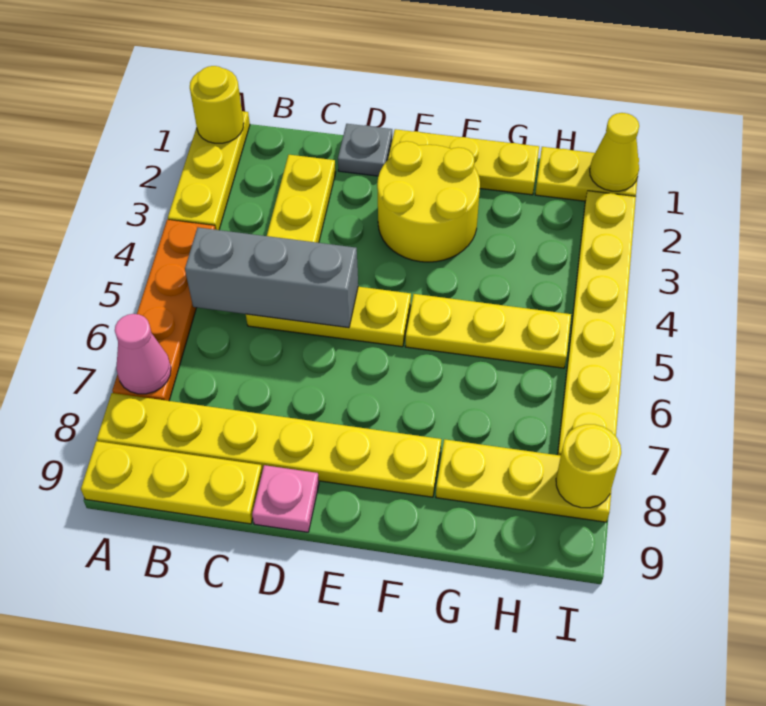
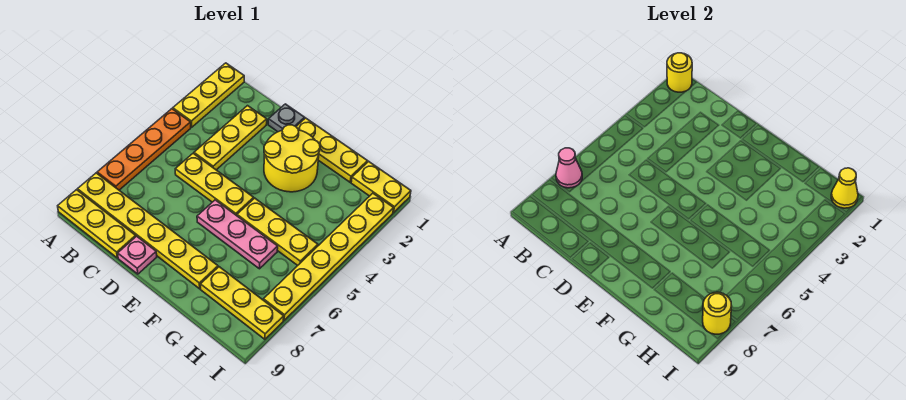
grey 1x3 brick [185,228,358,328] -> none
none -> pink 1x3 plate [197,200,278,269]

